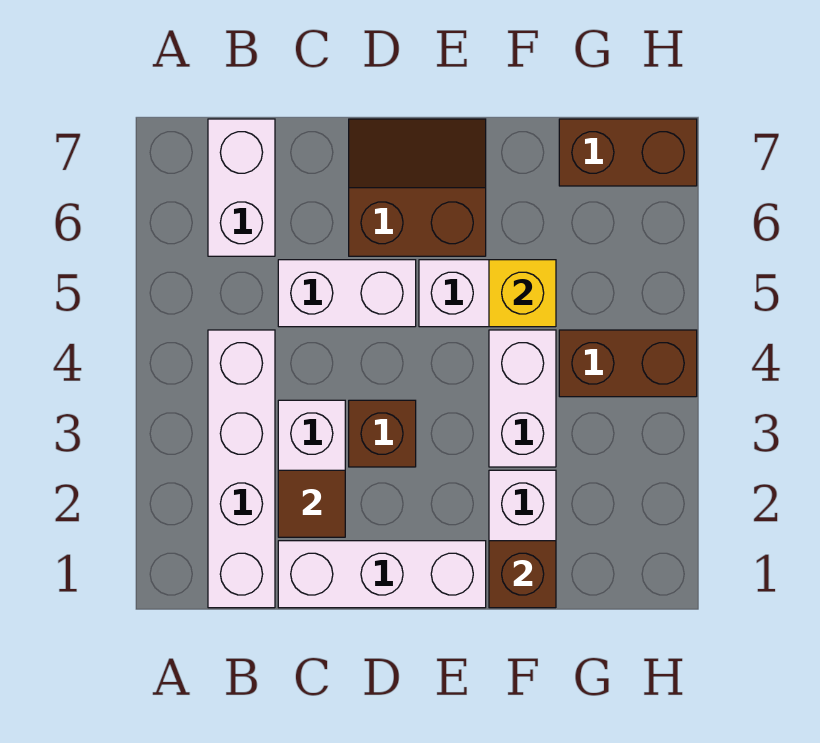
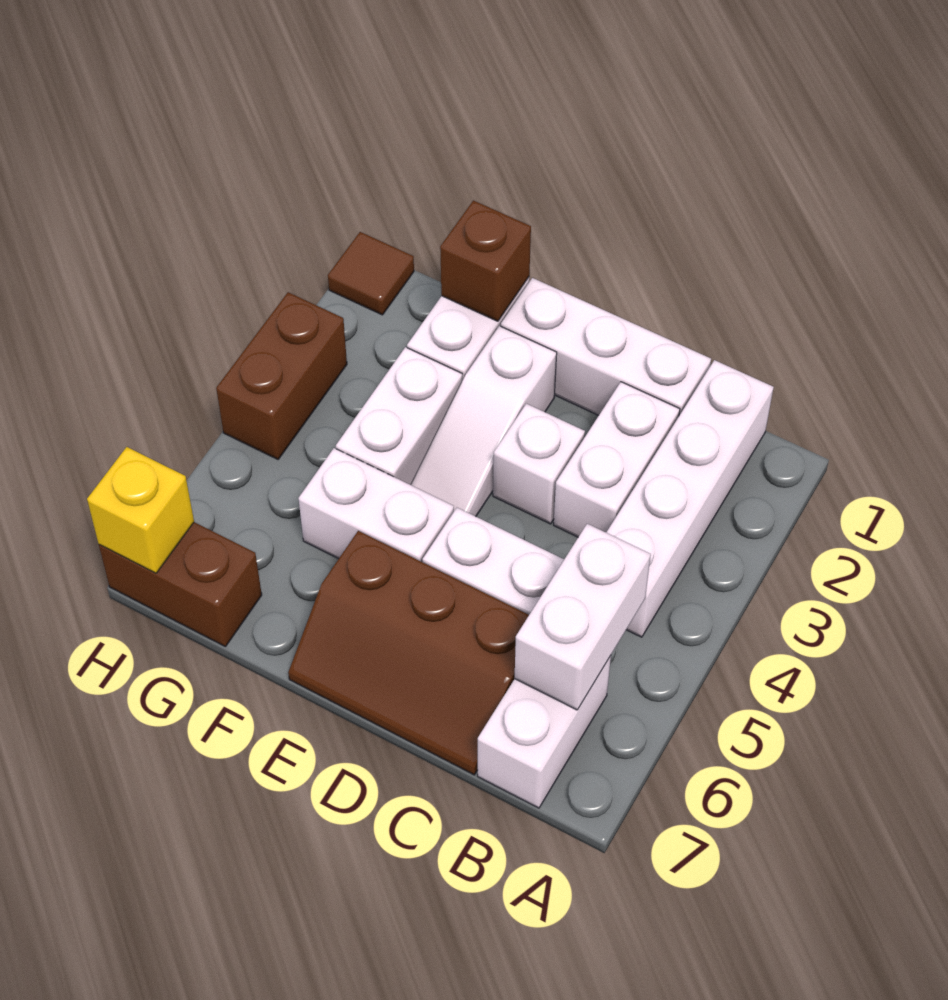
none -> white 1x2 brick [515,524,651,710]
brown 1x1 tile [278,470,345,537] -> brown 1x1 tile moved to [328,232,414,315]
brown 1x1 brick [349,400,416,467] -> white 1x1 brick [493,404,585,524]
brown 2x2 slope [349,119,486,256] -> brown 2x3 slope [288,531,529,775]
none -> white 1x3 slope [411,326,557,516]
yellow 1x1 brick [489,260,556,327] -> yellow 1x1 brick moved to [87,447,194,573]
brown 1x2 brick [559,330,697,397] -> brown 1x2 brick turned to [216,292,347,459]

